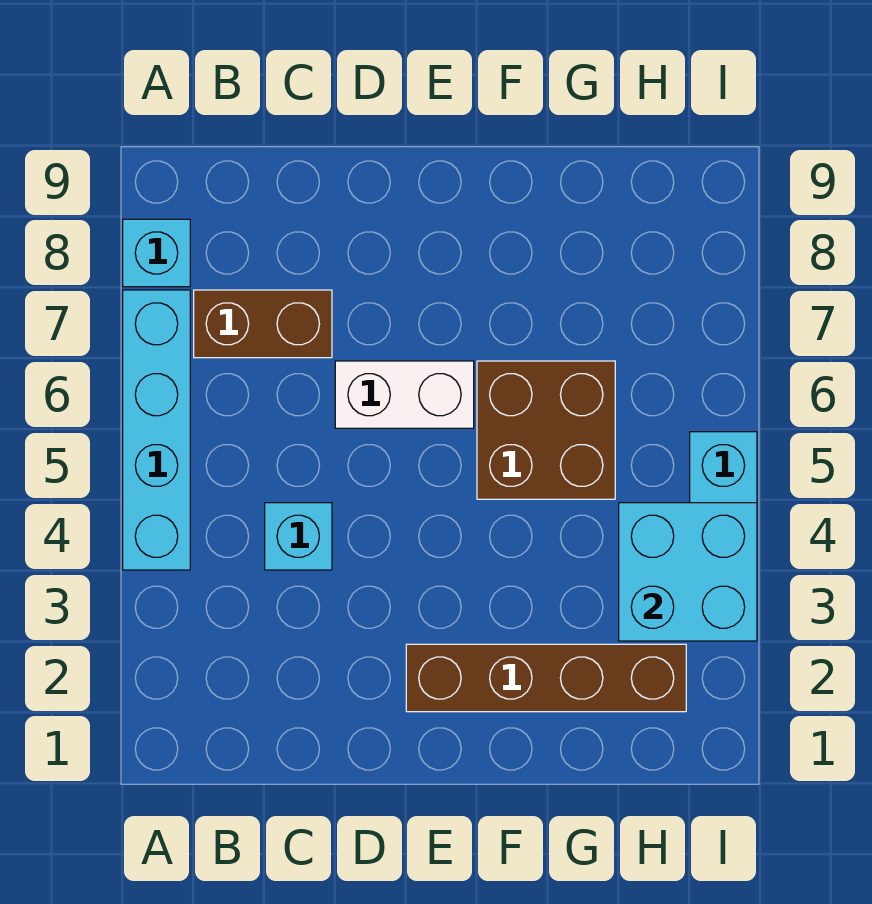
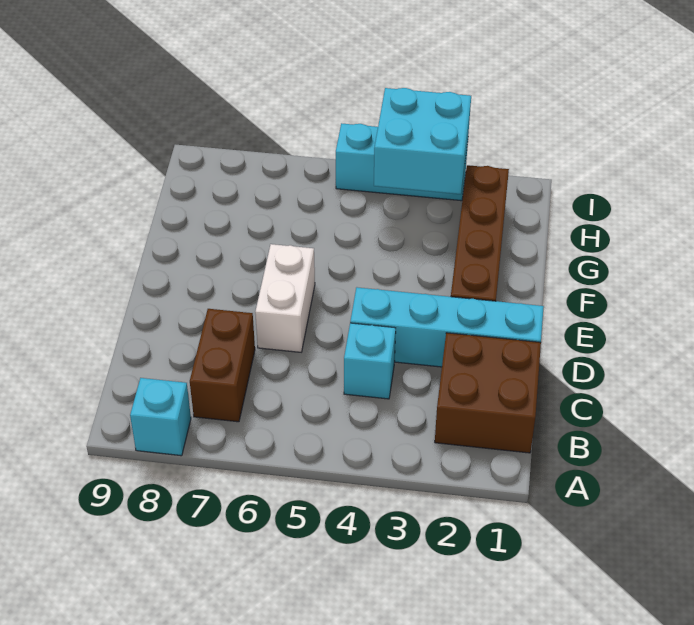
cyan 1x4 brick [123,290,190,570] -> cyan 1x4 brick moved to [350,287,544,367]
brown 2x2 brick [477,361,615,499] -> brown 2x2 brick moved to [435,333,541,453]

